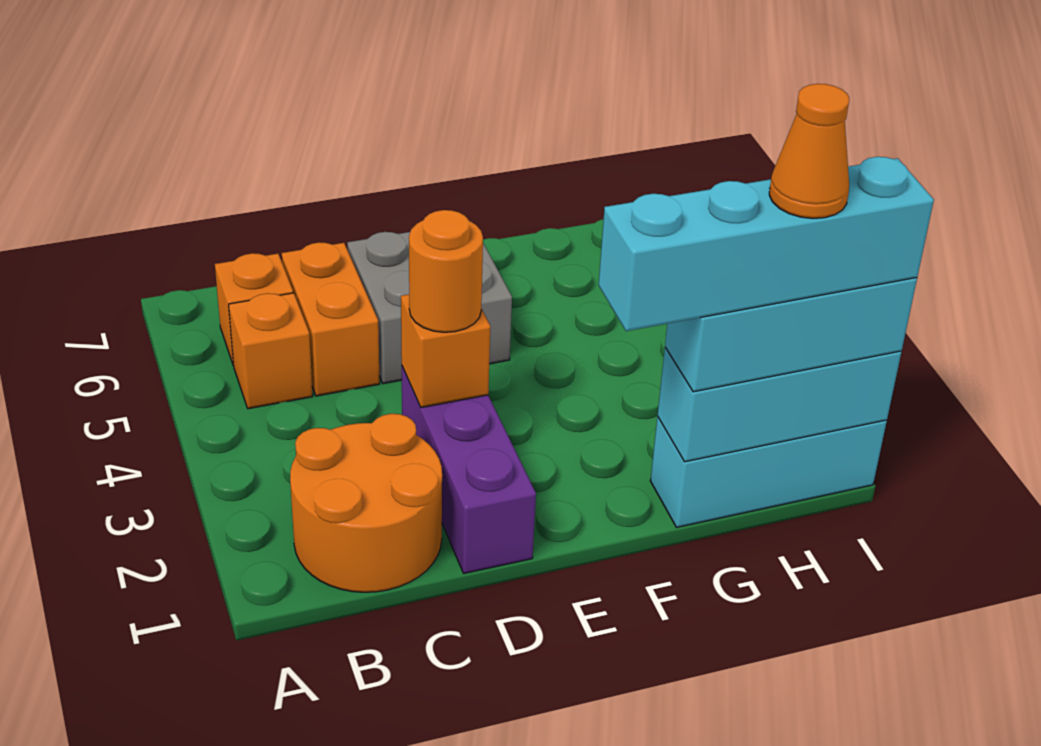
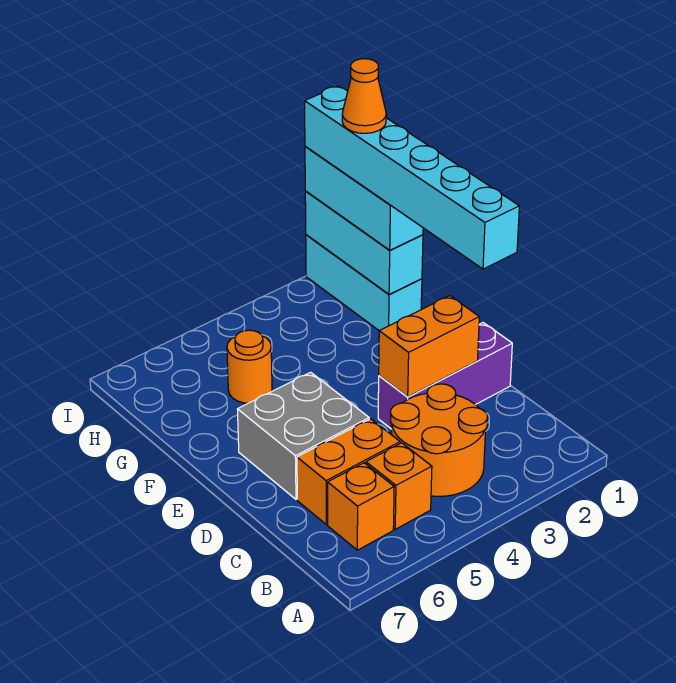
orange 2x2 round brick [290,414,442,592] -> orange 2x2 round brick moved to [390,384,487,496]
orange 1x1 brick [401,294,490,408] -> orange 1x2 brick [379,296,479,397]
orange 1x1 round brick [409,210,483,332] -> orange 1x1 round brick moved to [227,330,272,403]
cyan 1x4 brick [599,157,934,331] -> cyan 1x6 brick [305,86,519,269]

